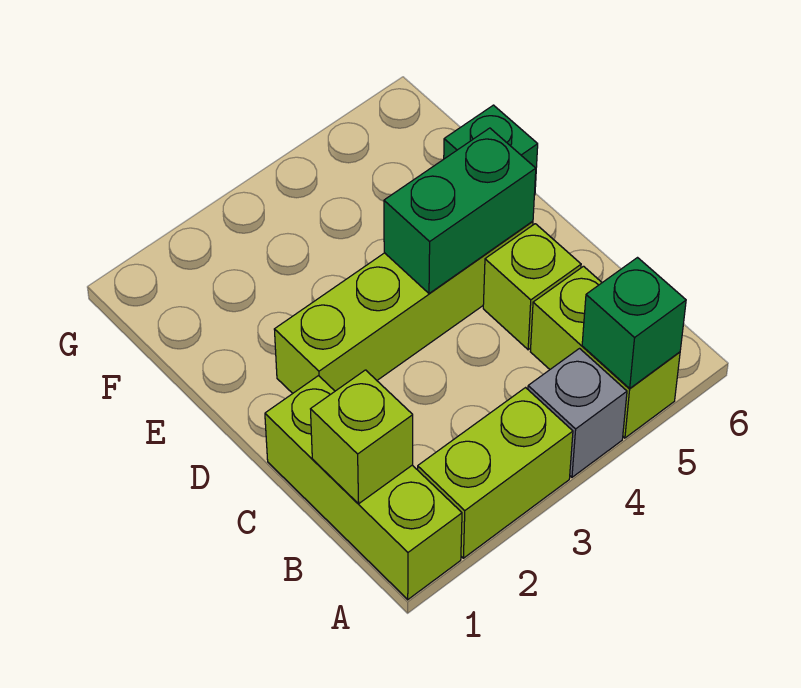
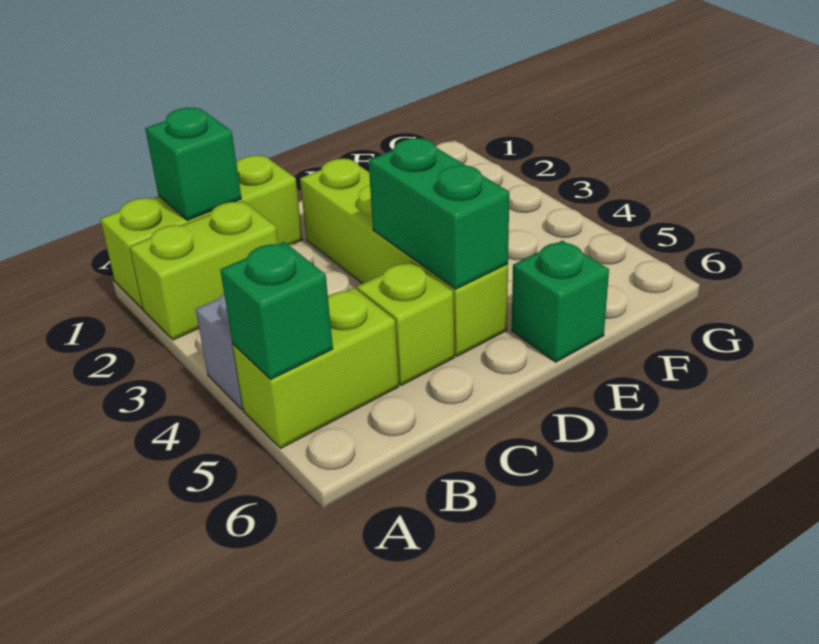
lime 1x2 brick [418,388,573,558] -> lime 1x2 brick turned to [130,201,278,340]
lime 1x1 brick [311,370,413,504] -> green 1x1 brick [145,108,242,220]

